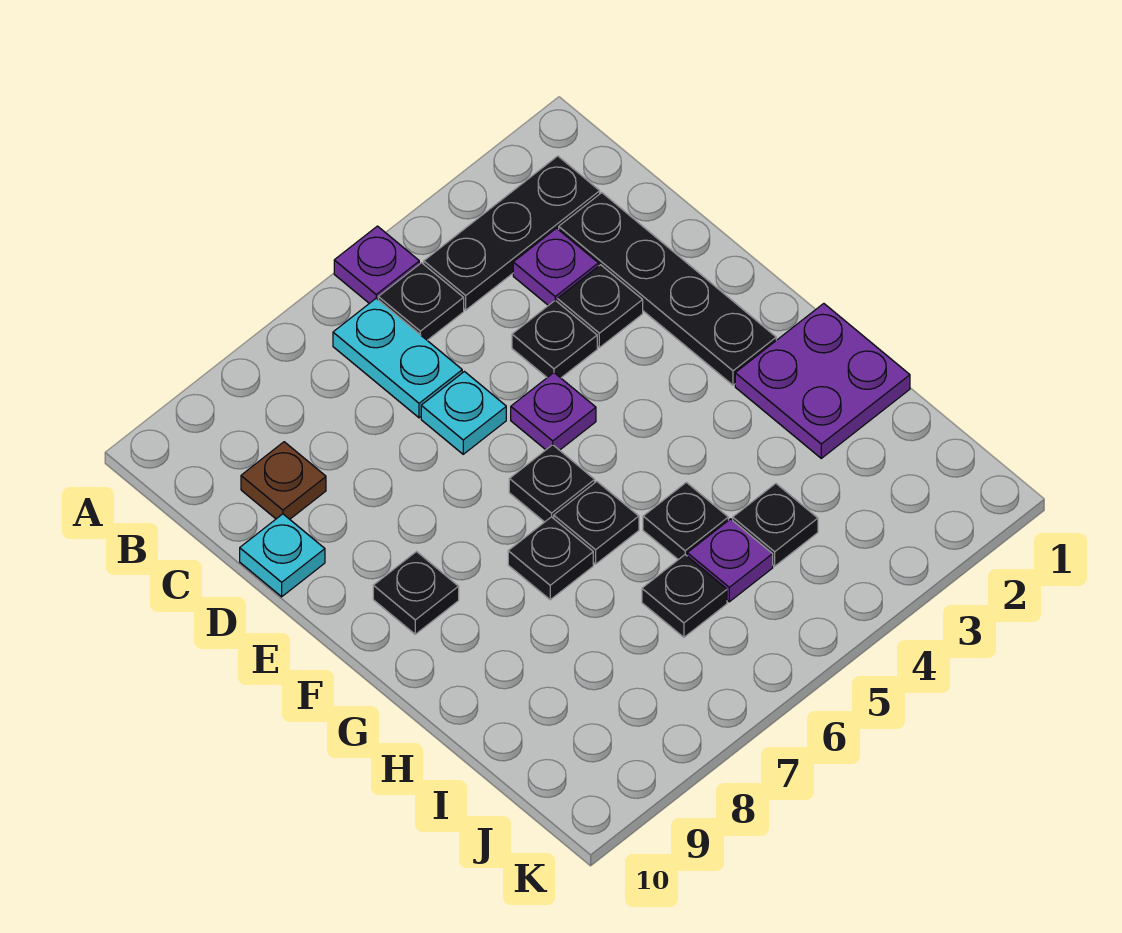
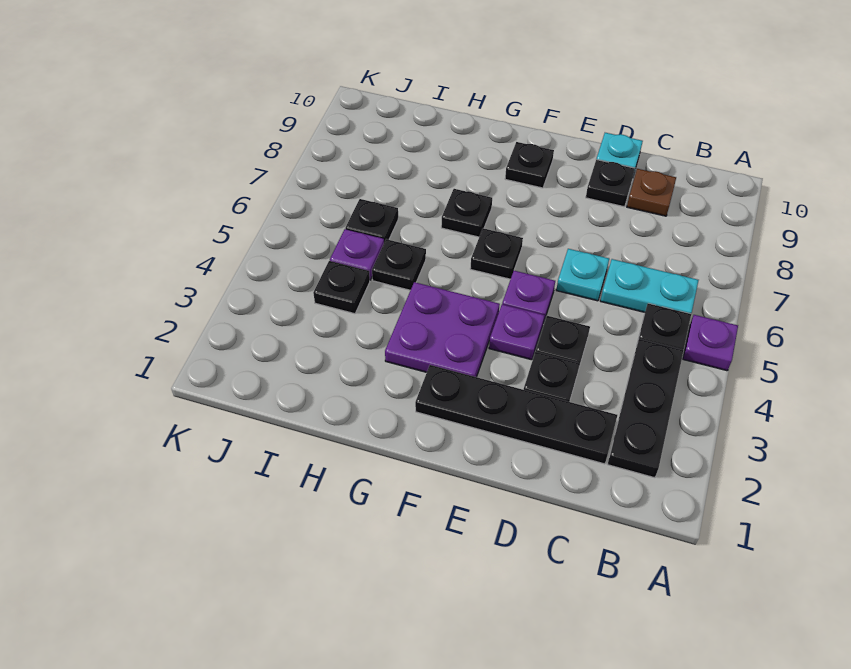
purple 1x1 plate [513,228,599,305] -> purple 1x1 plate moved to [489,304,545,360]
purple 2x2 plate [735,304,910,458] -> purple 2x2 plate moved to [385,282,500,377]
black 1x1 plate [554,481,639,564] -> black 1x1 plate moved to [586,160,635,207]

